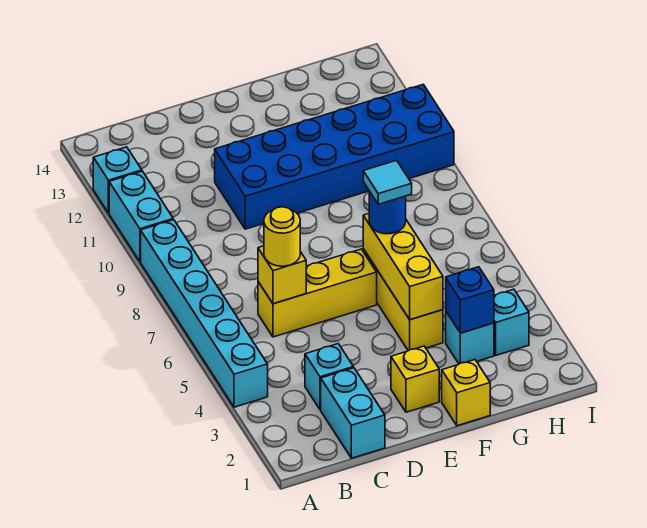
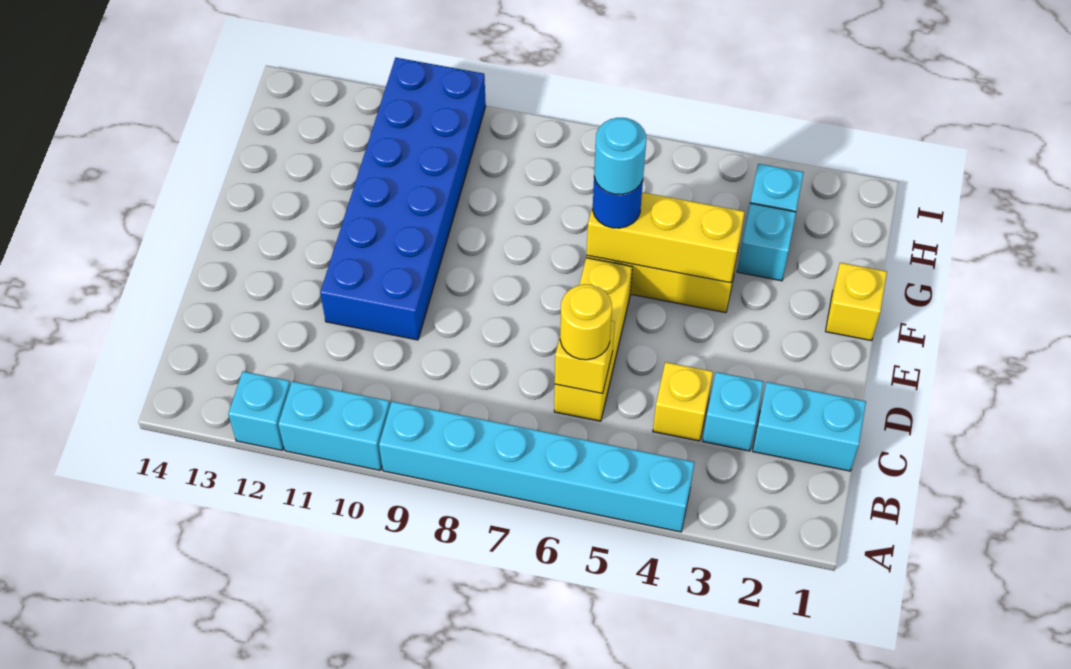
yellow 1x1 brick [391,346,439,412] -> yellow 1x1 brick moved to [653,362,713,441]
cyan 1x1 tile [363,160,412,204] -> cyan 1x1 round brick [594,118,646,195]
blue 1x1 brick [446,267,494,333] -> none

